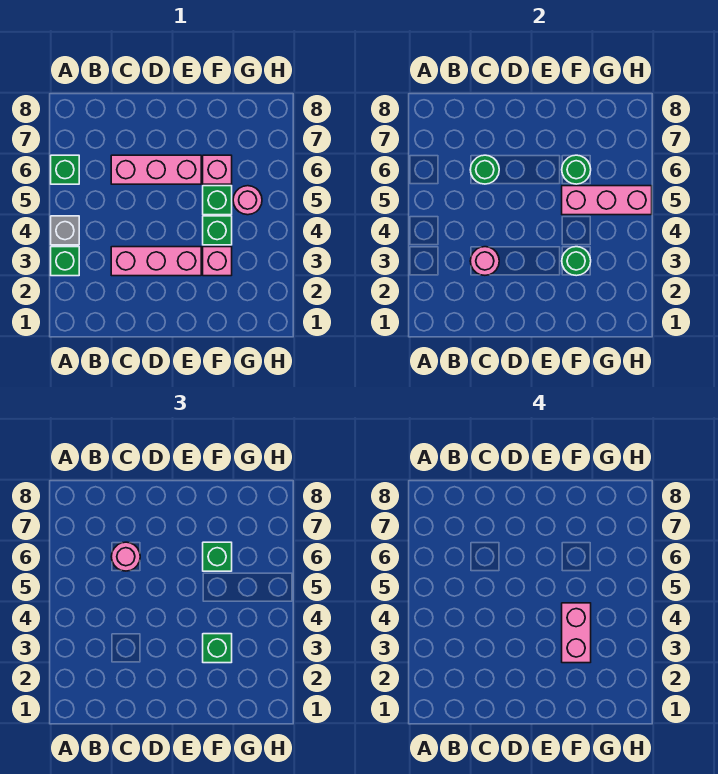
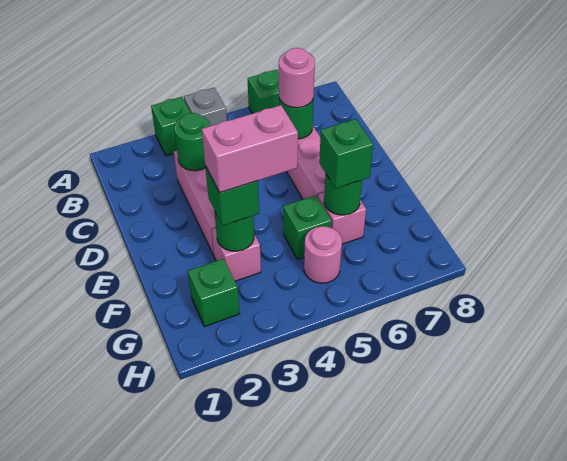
pink 1x1 round brick [470,247,499,275] -> green 1x1 round brick [174,113,210,171]
green 1x1 brick [203,216,232,245] -> green 1x1 brick moved to [188,259,240,327]
pink 1x3 brick [562,186,652,215] -> none

